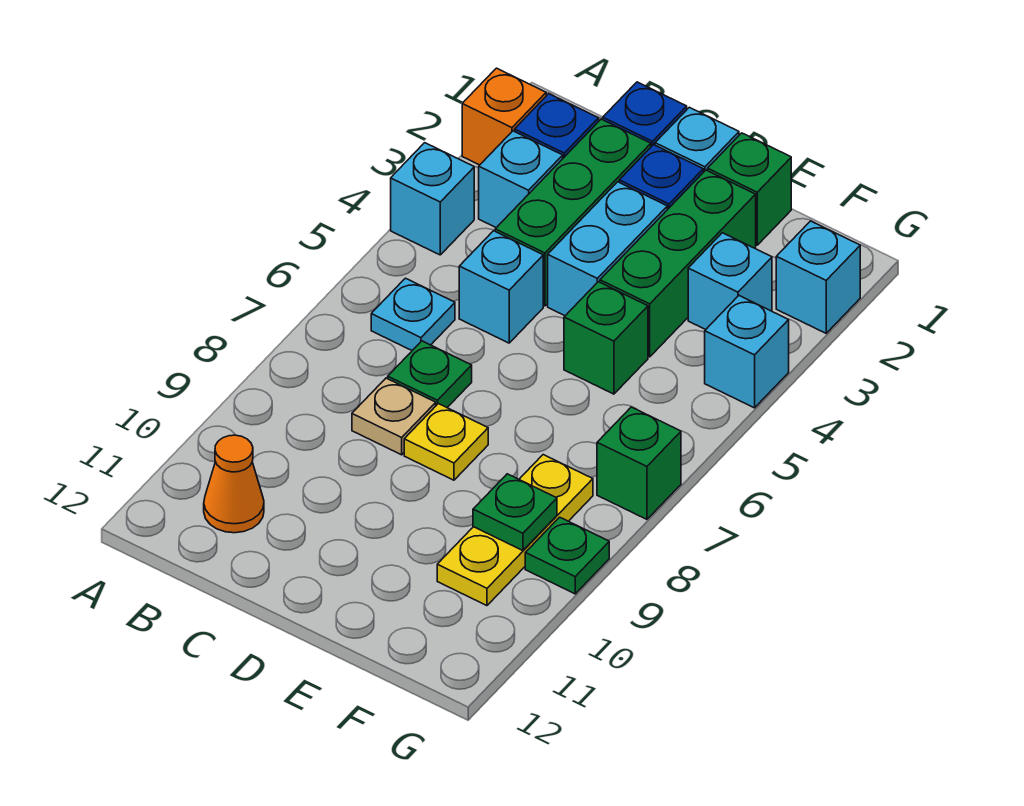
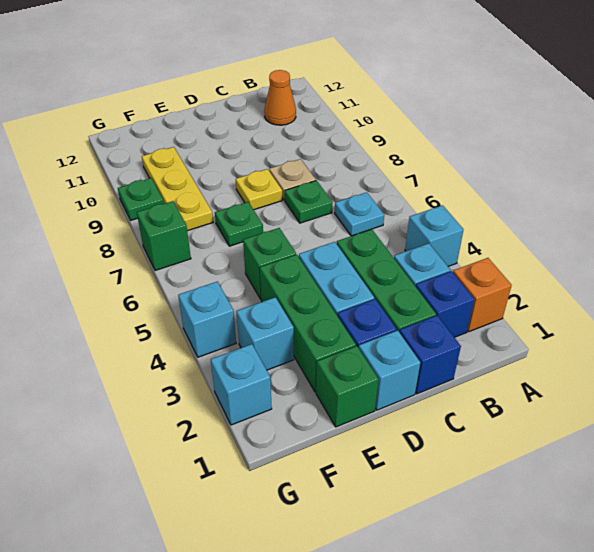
cyan 1x1 brick [459,231,543,343] -> none
green 1x1 plate [473,474,557,551] -> green 1x1 plate moved to [215,202,263,246]

